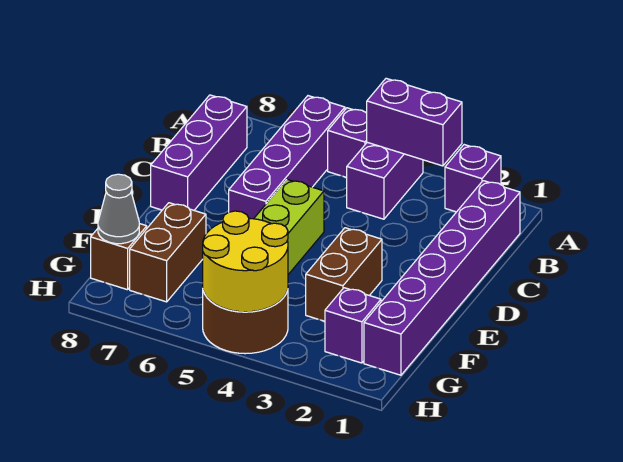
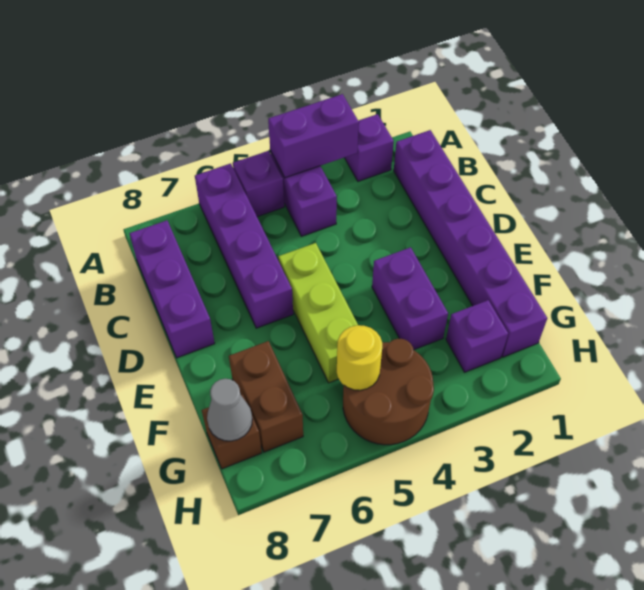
brown 1x2 brick [306,228,382,321] -> purple 1x2 brick [372,247,448,350]
yellow 2x2 round brick [203,211,288,312] -> yellow 1x1 round brick [337,325,382,390]

